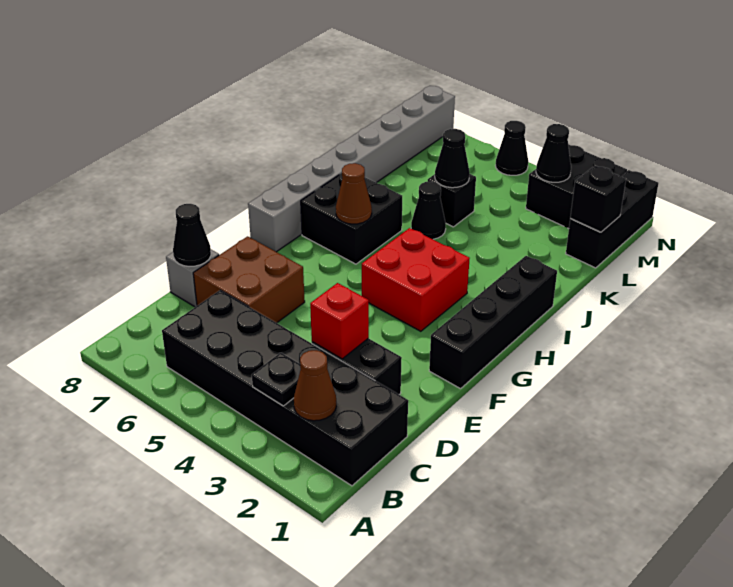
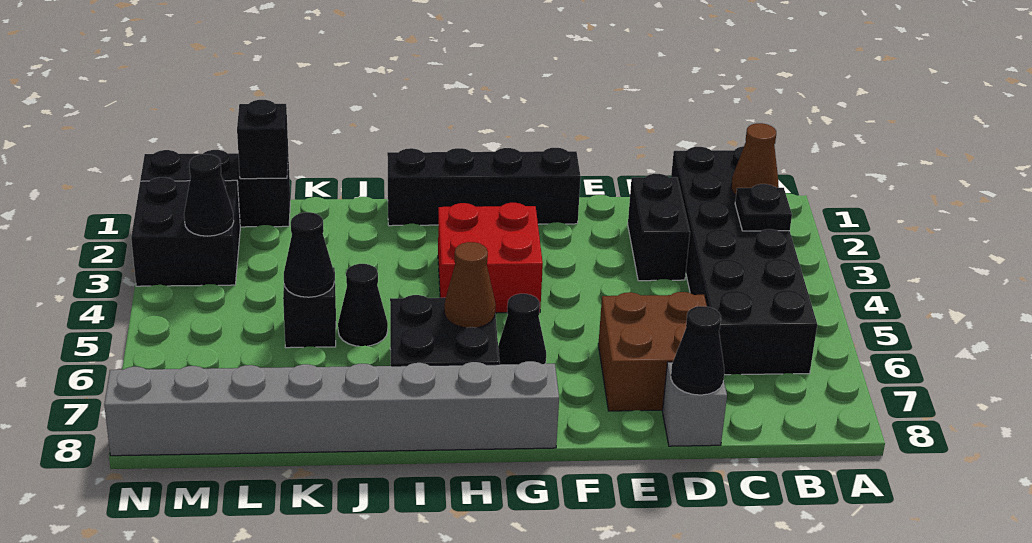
red 1x1 brick [310,283,369,359] -> none
black 1x1 cone [496,121,528,175] -> black 1x1 cone moved to [498,294,546,364]

